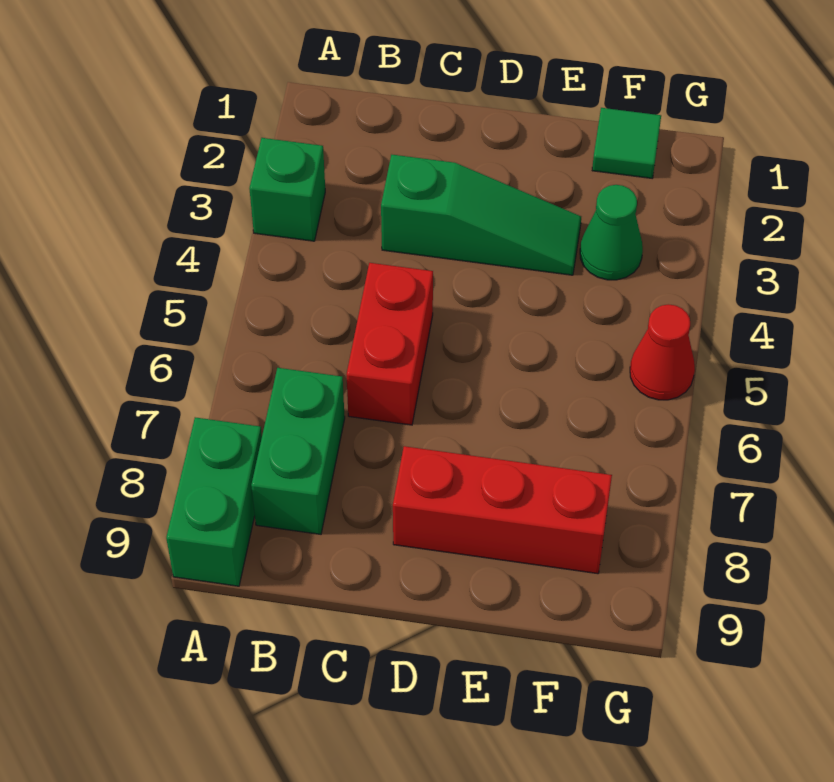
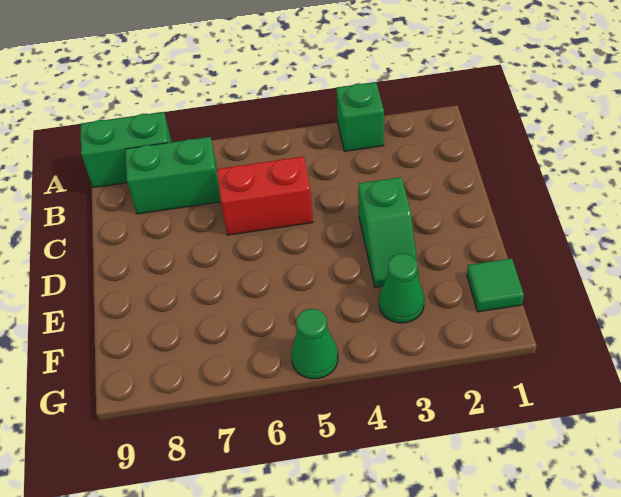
green 1x3 slope [381,155,581,275] -> green 1x2 slope [358,177,419,287]
red 1x3 brick [393,446,612,574] -> none
red 1x1 cone [630,304,695,400] -> green 1x1 cone [291,309,338,379]

